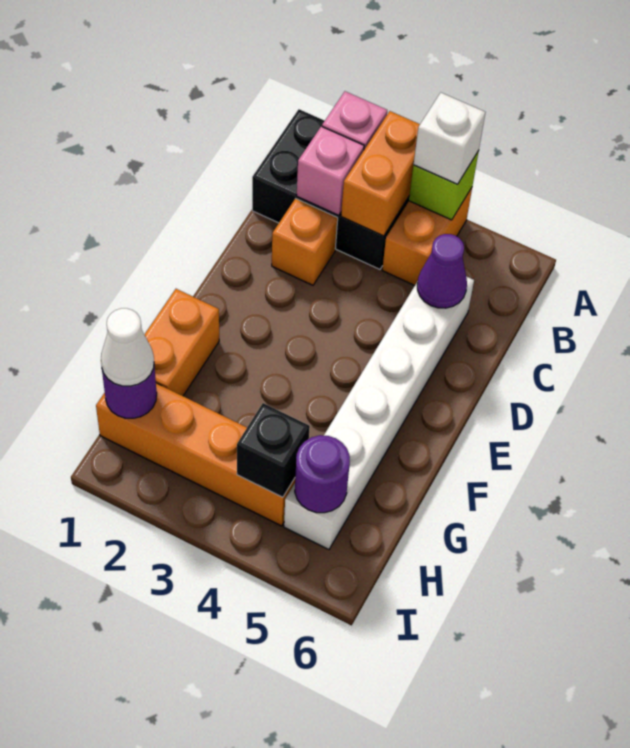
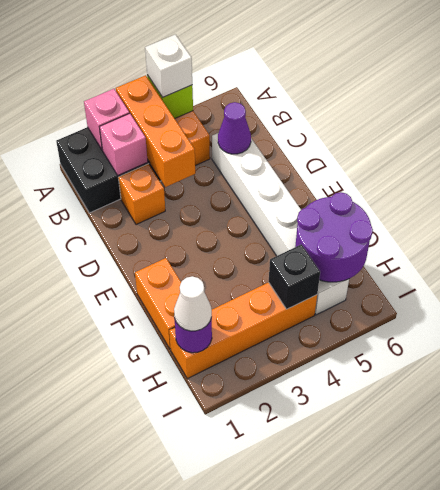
orange 1x2 brick [341,111,420,236] -> orange 1x3 brick [116,75,195,187]
purple 1x1 round brick [295,435,350,513] -> purple 2x2 round brick [295,192,373,282]

